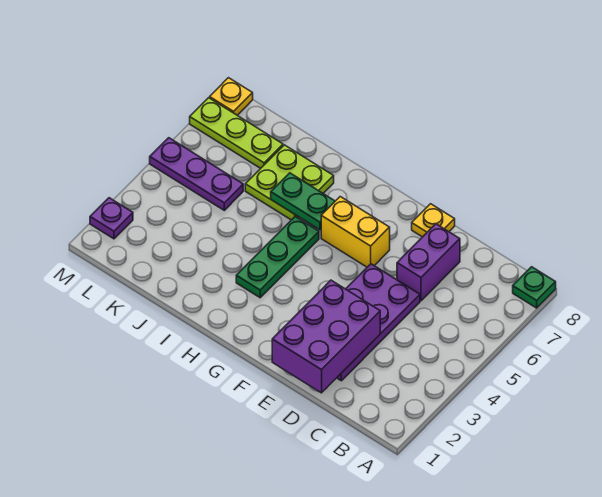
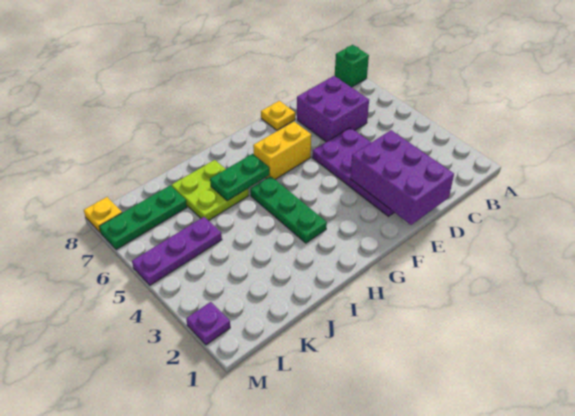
green 1x1 plate [513,267,556,308] -> green 1x1 brick [335,45,369,87]
purple 1x2 brick [397,224,460,301] -> purple 2x2 brick [297,76,369,142]
lime 1x3 plate [190,98,283,168] -> green 1x3 plate [99,185,187,250]

